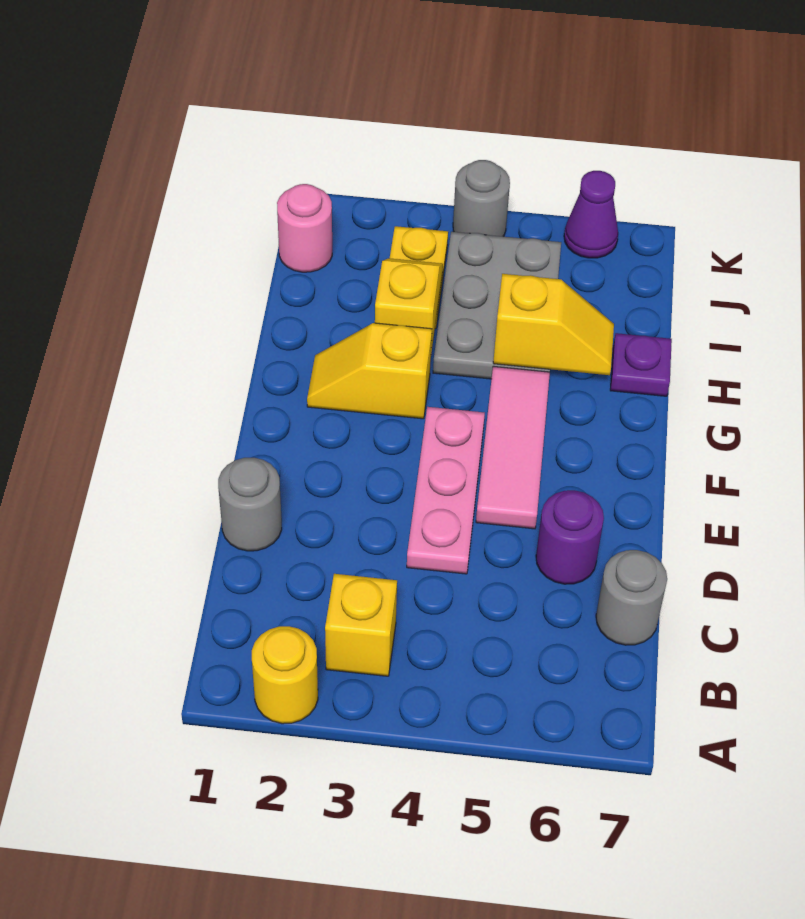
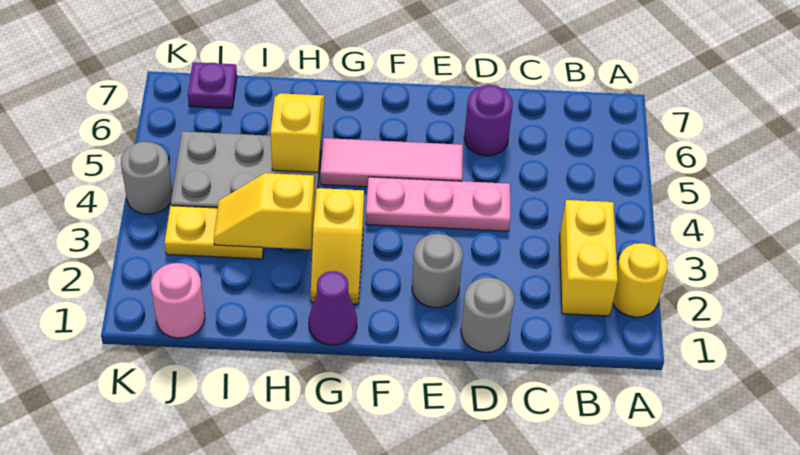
yellow 1x1 brick [325,574,397,676] -> yellow 1x2 brick [560,200,618,316]
grey 1x1 round brick [596,550,667,645] -> grey 1x1 round brick moved to [412,234,463,308]
purple 1x1 plate [610,333,672,396] -> purple 1x1 plate moved to [188,62,237,109]
purple 1x1 cone [564,171,618,258] -> purple 1x1 cone moved to [309,271,357,345]

